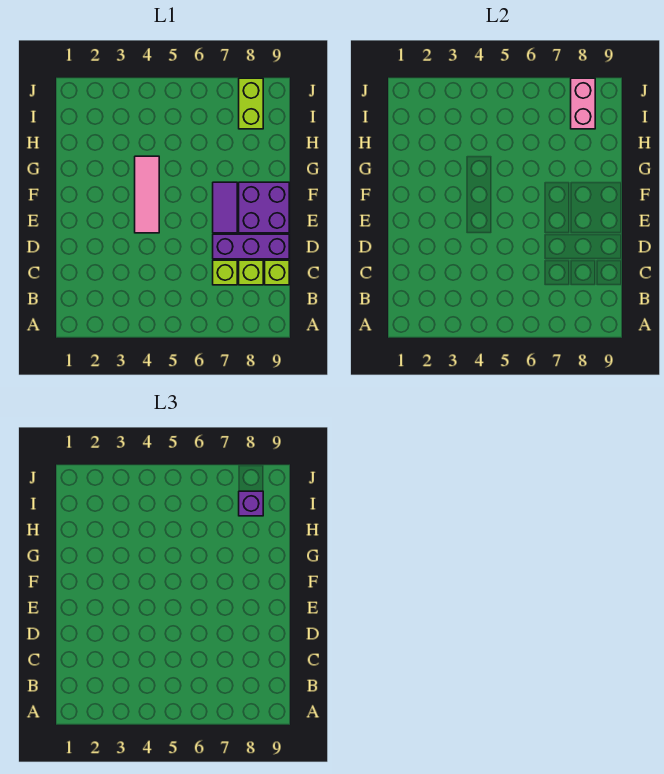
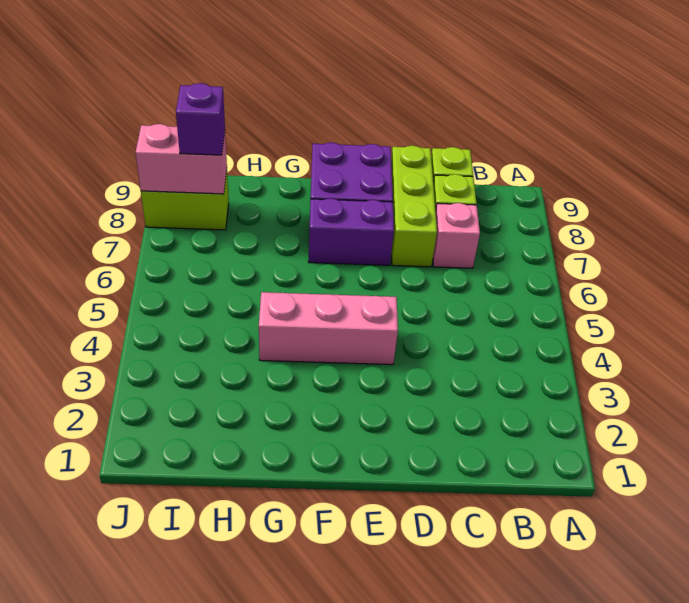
lime 1x1 brick [213,260,237,285] -> pink 1x1 brick [433,203,480,268]
purple 1x3 brick [213,234,289,259] -> lime 1x3 brick [391,145,437,267]
pink 1x3 tile [135,156,159,233] -> pink 1x3 brick [259,292,398,365]
purple 1x2 tile [213,182,237,233] -> purple 1x2 brick [308,198,394,265]

